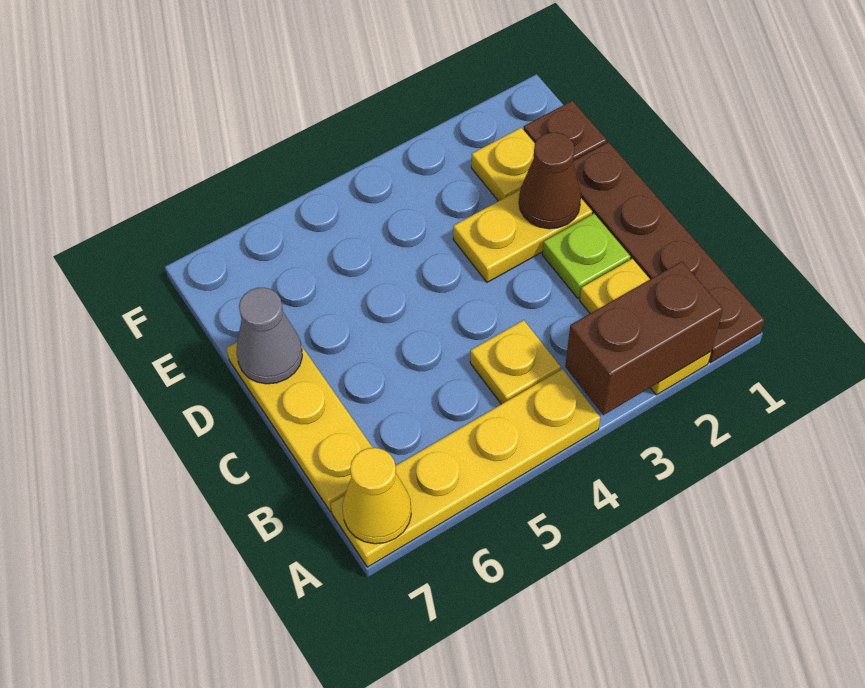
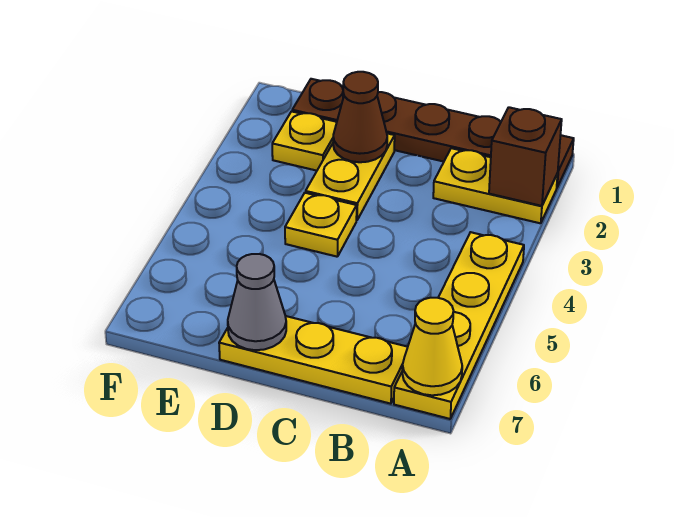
brown 1x2 brick [565,261,723,415] -> brown 1x1 brick [489,107,562,206]
yellow 1x1 plate [470,320,560,404] -> yellow 1x1 plate moved to [285,193,357,257]
lime 1x1 plate [542,214,630,298] -> none

